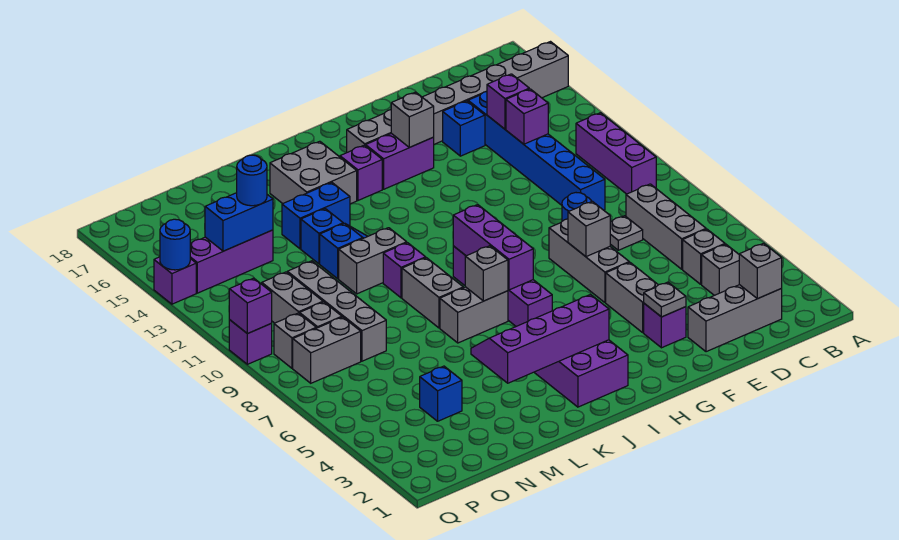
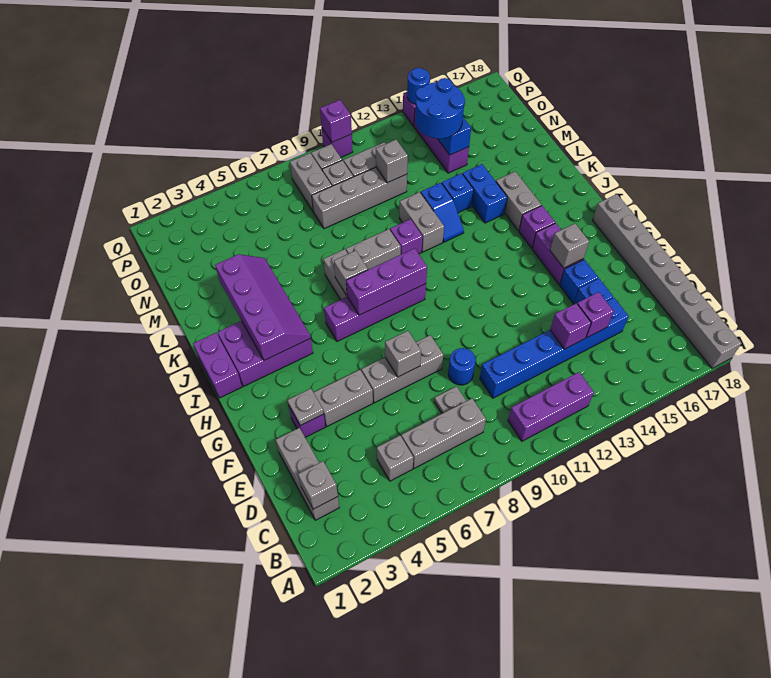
grey 1x8 brick [347,42,568,152] -> grey 1x8 brick moved to [593,194,741,368]
grey 1x1 brick [702,244,739,295] -> grey 1x1 brick moved to [376,140,408,183]
none -> purple 1x2 brick [193,333,242,398]
grey 2x2 brick [270,141,357,204] -> grey 1x2 brick [496,171,541,231]
blue 1x1 brick [420,366,462,421] -> blue 1x1 brick moved to [560,260,598,303]
blue 1x1 round brick [237,155,267,206] -> blue 2x2 round brick [415,78,465,139]

